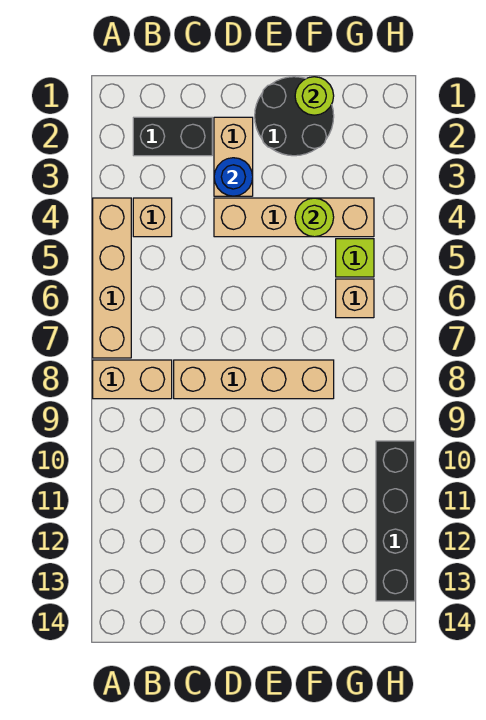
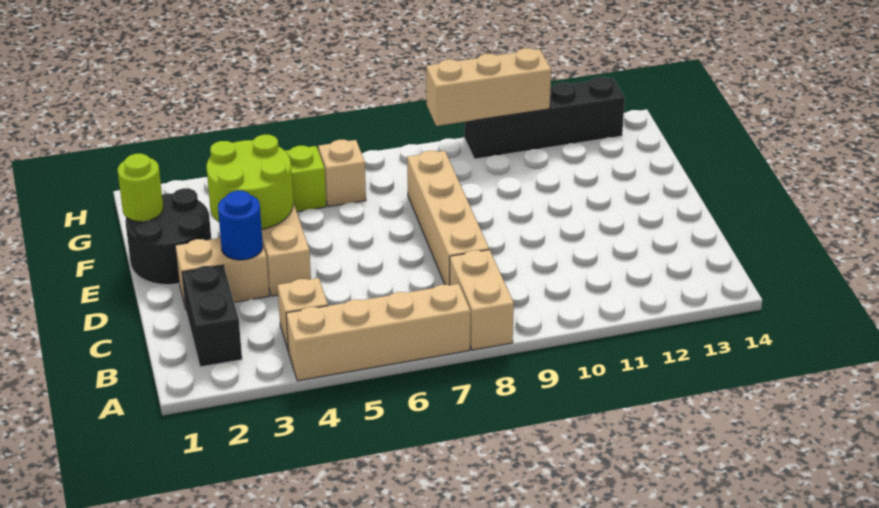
lime 1x1 round brick [295,198,334,237] -> lime 2x2 round brick [206,135,293,229]
none -> tan 1x3 brick [426,48,551,126]

